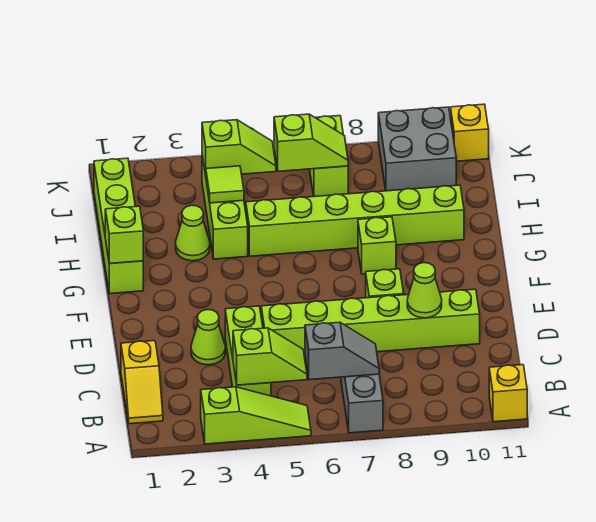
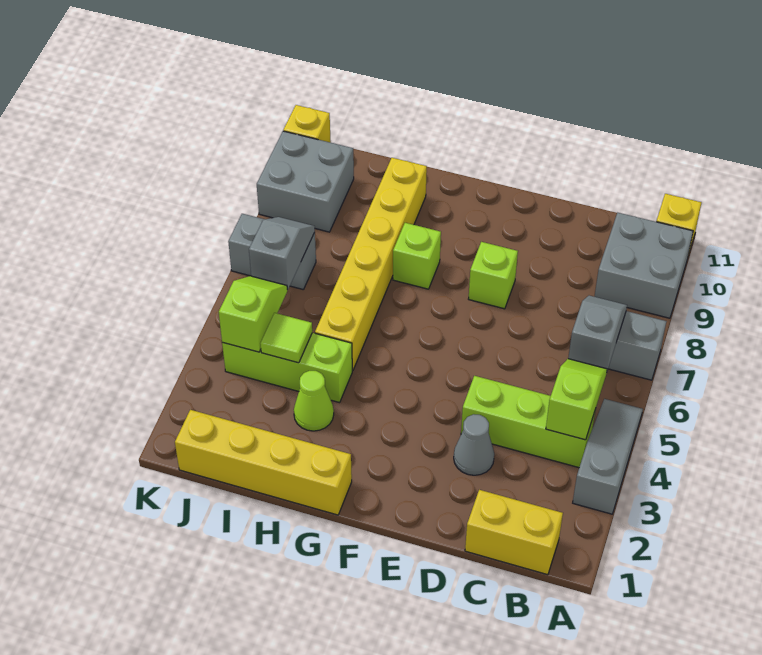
lime 1x3 slope [201,387,311,444] -> grey 1x3 slope [573,399,643,514]
none -> grey 2x2 brick [594,213,693,318]
yellow 1x2 slope [121,341,163,424] -> yellow 1x2 brick [465,490,563,575]
lime 1x1 cone [191,310,225,365] -> grey 1x1 cone [454,414,494,475]
lime 1x6 brick [261,289,480,357] -> none
lime 1x1 cone [407,263,442,318] -> none
lime 1x4 brick [94,158,143,294] -> yellow 1x4 brick [175,410,352,515]
lime 1x1 brick [105,206,143,264] -> none
lime 1x6 brick [246,185,464,256] -> yellow 1x6 brick [315,158,427,371]
lime 1x2 slope [274,114,348,171] -> grey 1x2 slope [249,217,315,290]
lime 1x2 brick [309,116,348,197] -> grey 1x2 brick [228,214,316,290]

